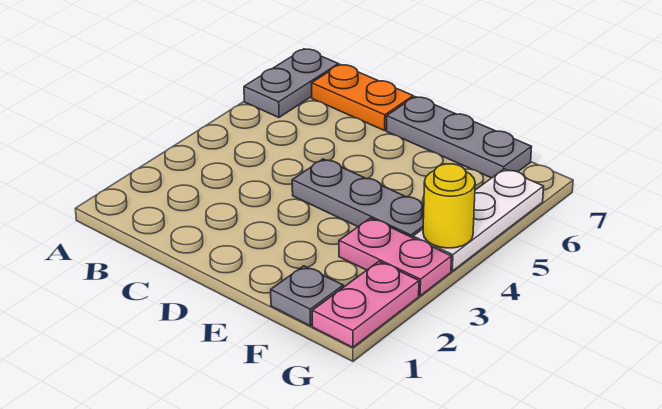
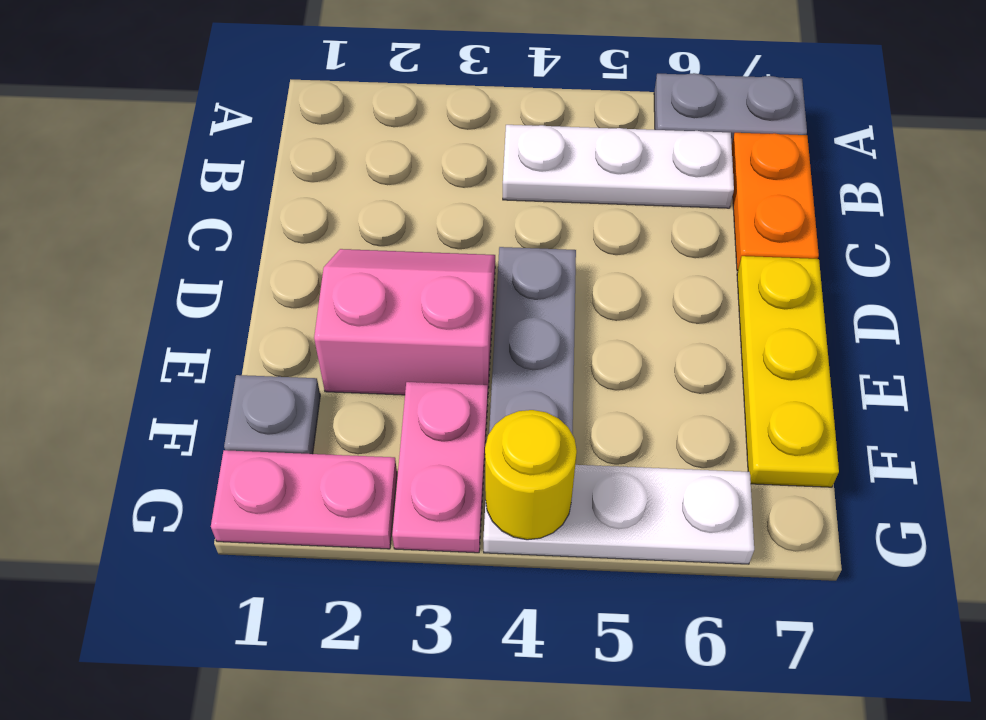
none -> white 1x3 plate [503,125,734,208]
none -> pink 2x2 slope [314,249,495,395]
grey 1x3 plate [386,97,531,178] -> yellow 1x3 plate [737,256,839,487]

